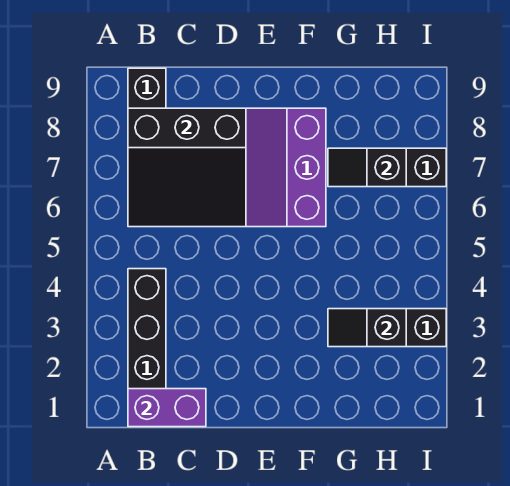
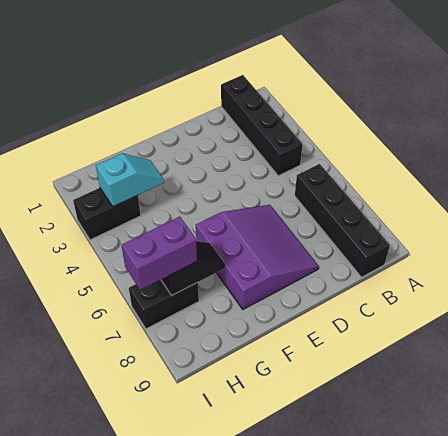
purple 1x2 brick [128,389,206,427] -> purple 1x2 brick moved to [121,217,197,290]
black 3x3 slope [128,108,246,227] -> none
black 1x2 slope [328,309,406,347] -> cyan 1x2 slope [96,154,164,207]

